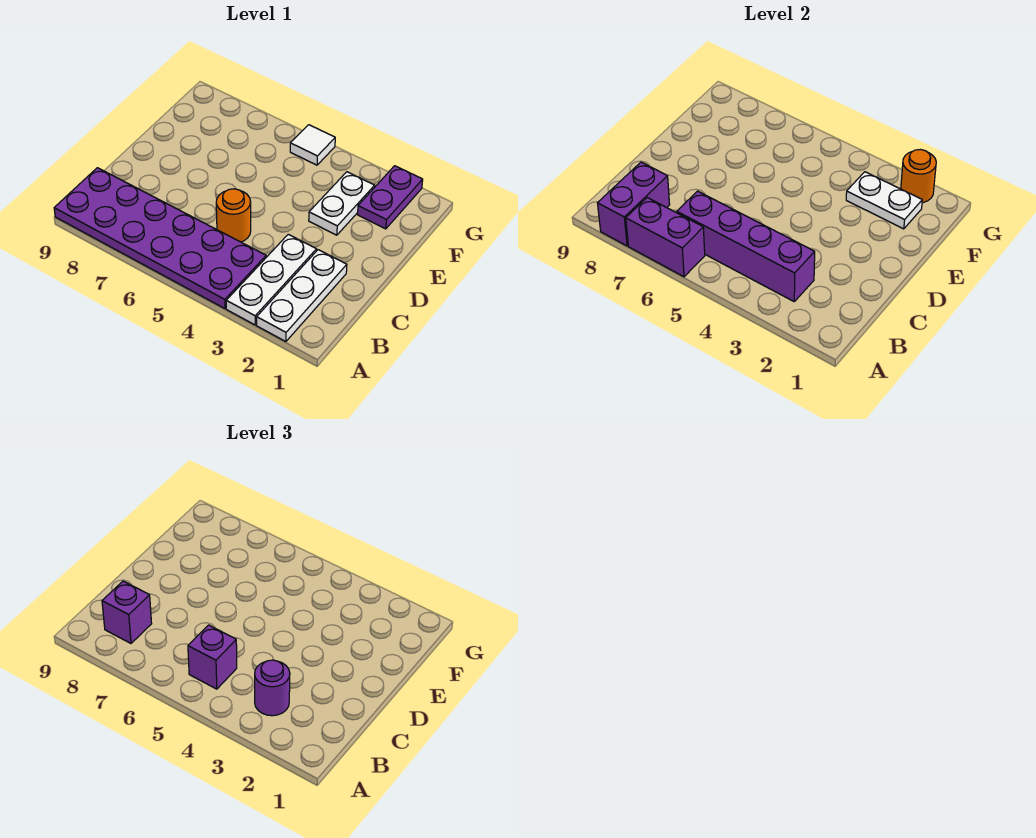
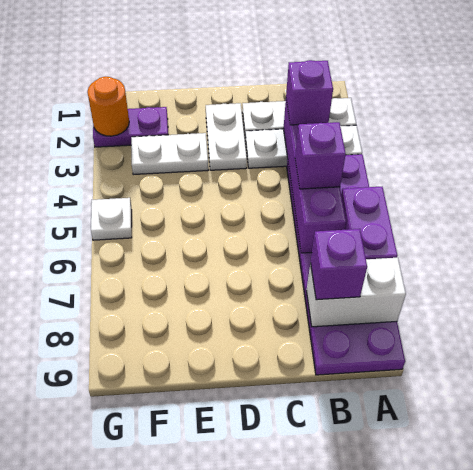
purple 1x2 brick [598,162,670,246] -> white 1x2 brick [306,258,406,327]
purple 1x1 round brick [255,660,290,716] -> purple 1x1 brick [286,60,333,125]
orange 1x1 round brick [216,189,251,242] -> none
white 1x2 plate [846,172,922,229] -> white 1x2 plate moved to [206,103,247,170]
white 1x1 tile [290,125,335,165] -> white 1x1 plate [91,198,132,240]

